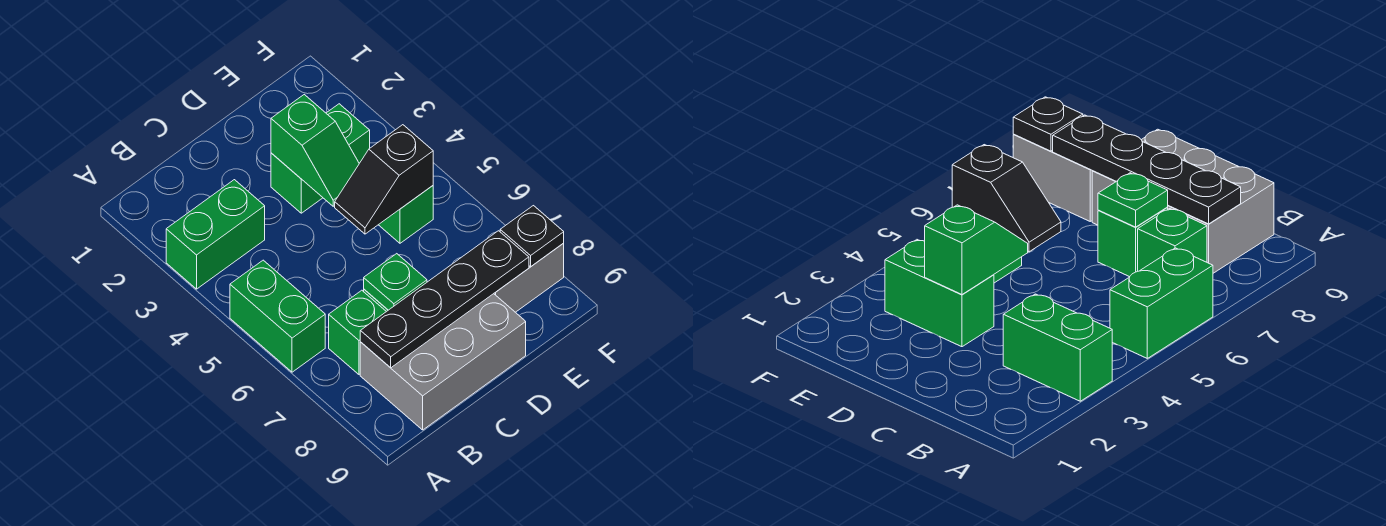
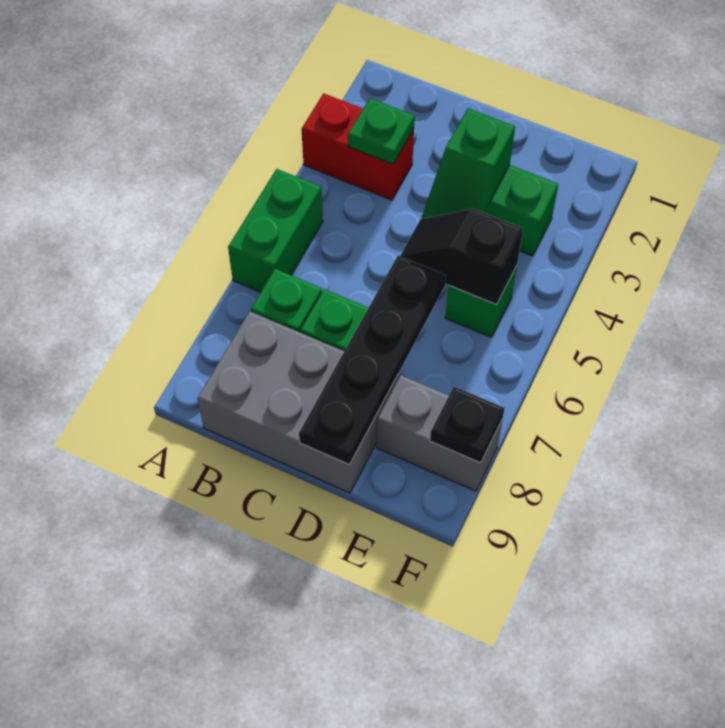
green 1x2 brick [166,180,265,289] -> red 1x2 brick [302,93,414,200]
black 1x4 plate [360,231,529,368] -> black 1x4 plate turned to [299,256,446,465]
green 1x1 plate [364,254,427,310] -> green 1x1 plate moved to [348,98,415,164]

